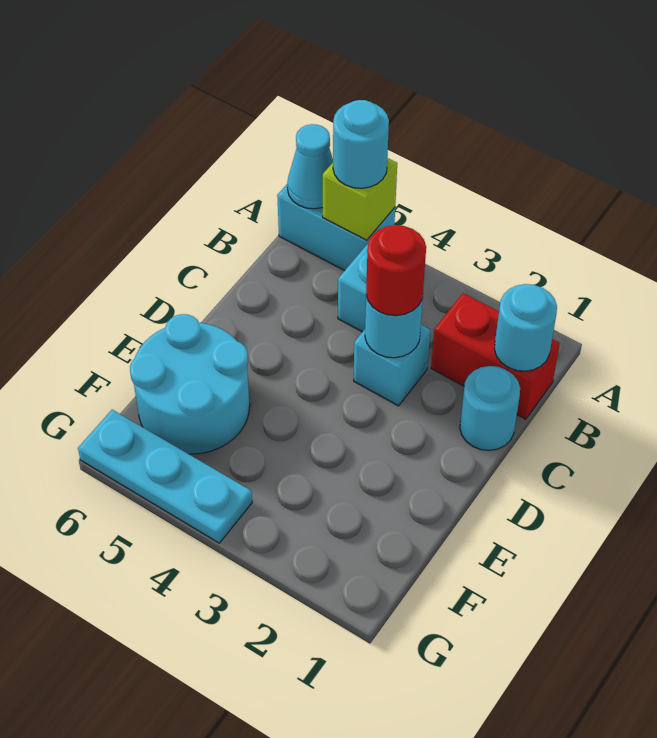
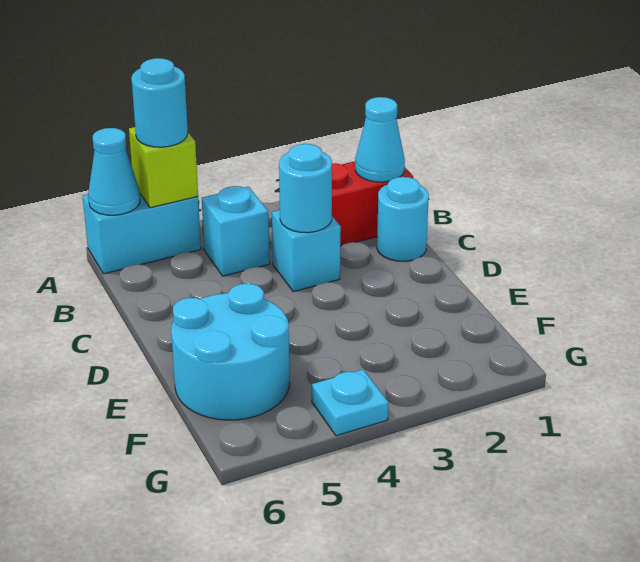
cyan 1x1 round brick [494,284,557,371] -> cyan 1x1 cone [355,97,405,182]
red 1x1 round brick [366,225,426,316] -> none
cyan 1x3 plate [78,410,252,543] -> cyan 1x1 plate [312,369,389,436]

